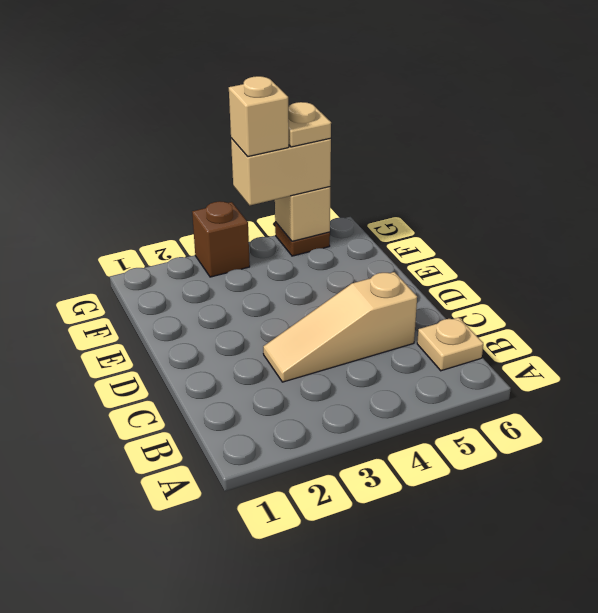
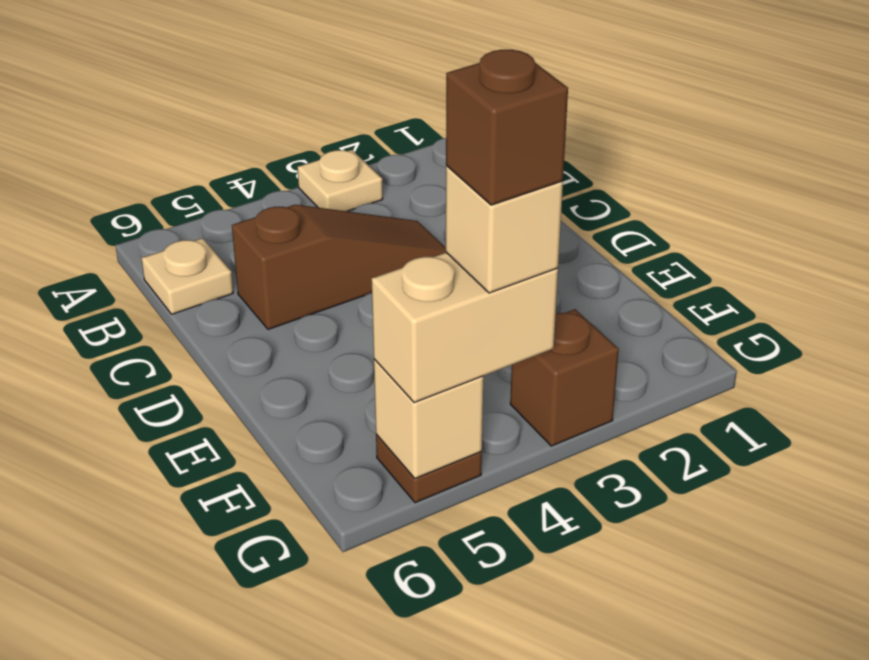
tan 1x3 slope [263,272,417,382] -> brown 1x3 slope [232,205,446,329]
none -> brown 1x1 brick [446,50,568,205]
tan 1x1 plate [288,102,331,147] -> tan 1x1 plate moved to [298,150,383,211]

